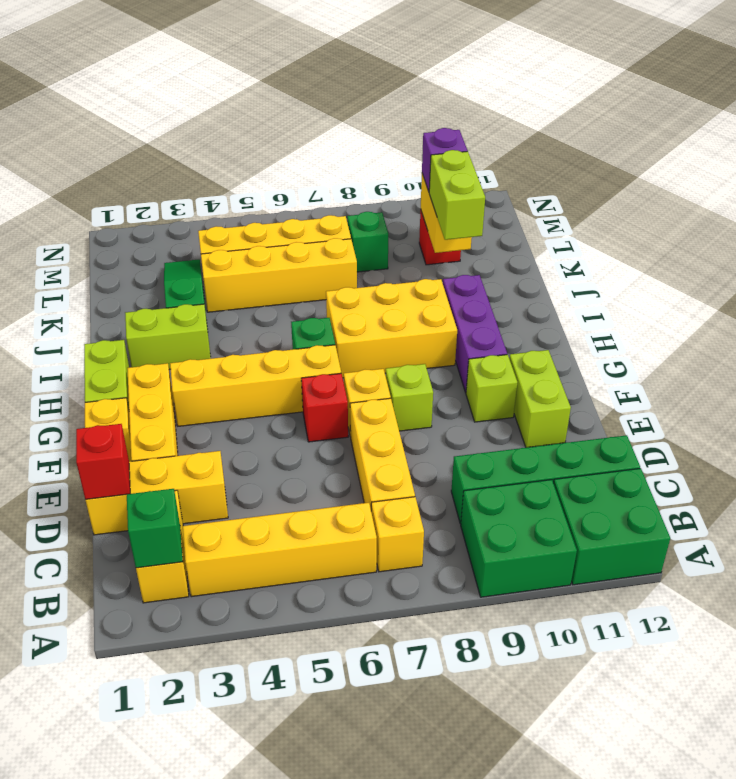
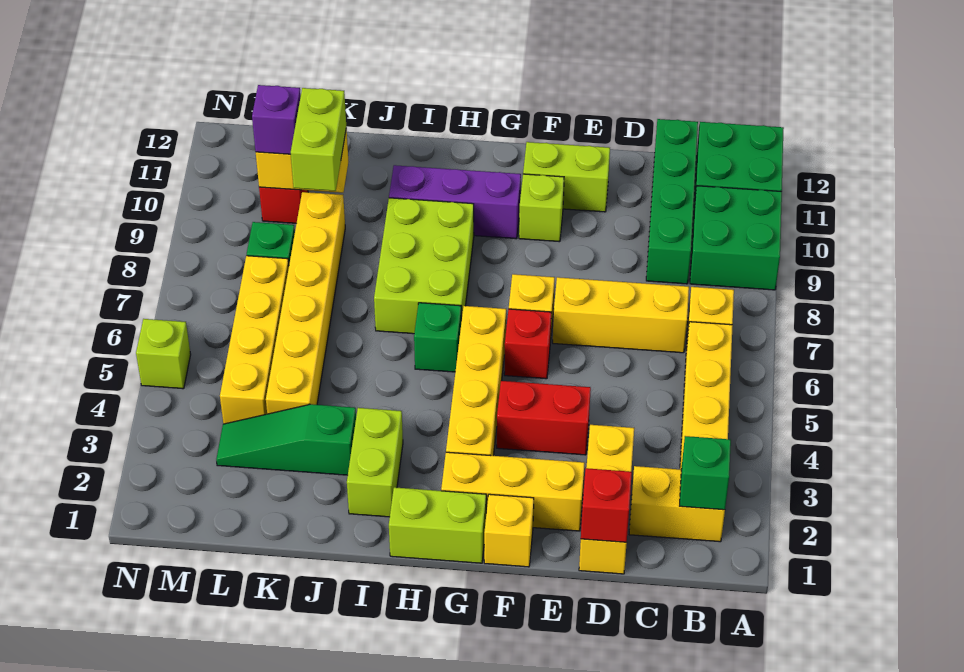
none -> red 1x2 brick [497,381,591,455]
lime 1x1 brick [386,364,433,431] -> lime 1x1 brick moved to [136,319,191,389]
yellow 2x3 brick [326,279,457,378] -> lime 2x3 brick [374,198,474,334]
lime 1x2 brick [429,150,485,240] -> lime 1x2 brick turned to [290,88,346,191]
yellow 1x4 brick [201,238,357,312] -> yellow 1x6 brick [266,192,345,414]

